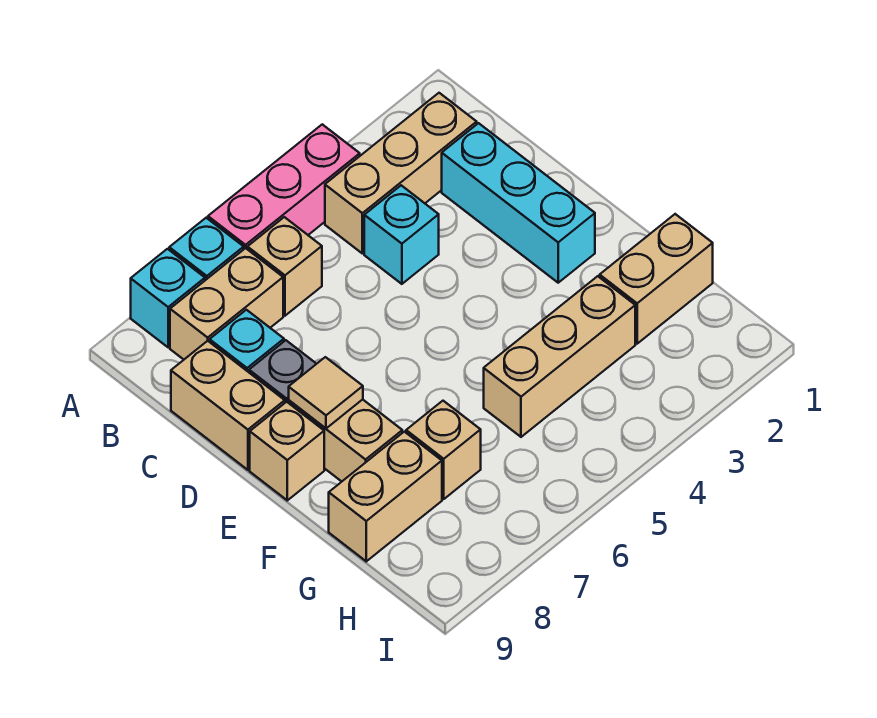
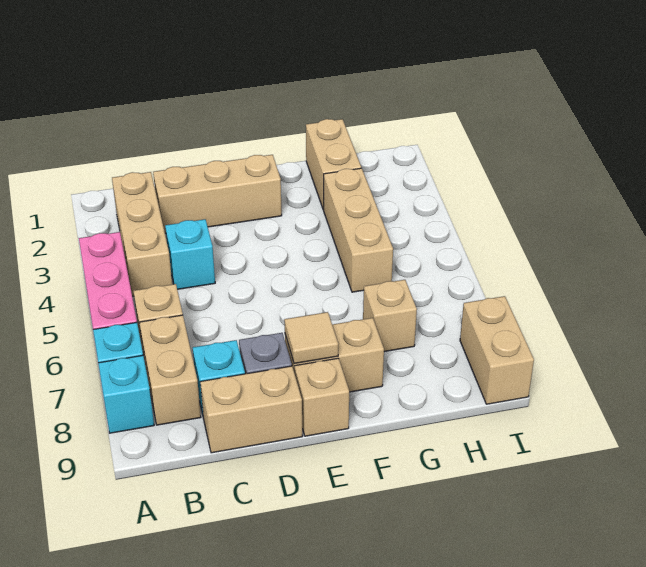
cyan 1x3 brick [442,123,595,283] -> tan 1x3 brick [153,155,282,233]
tan 1x2 brick [329,432,442,561] -> tan 1x2 brick moved to [460,296,534,404]

